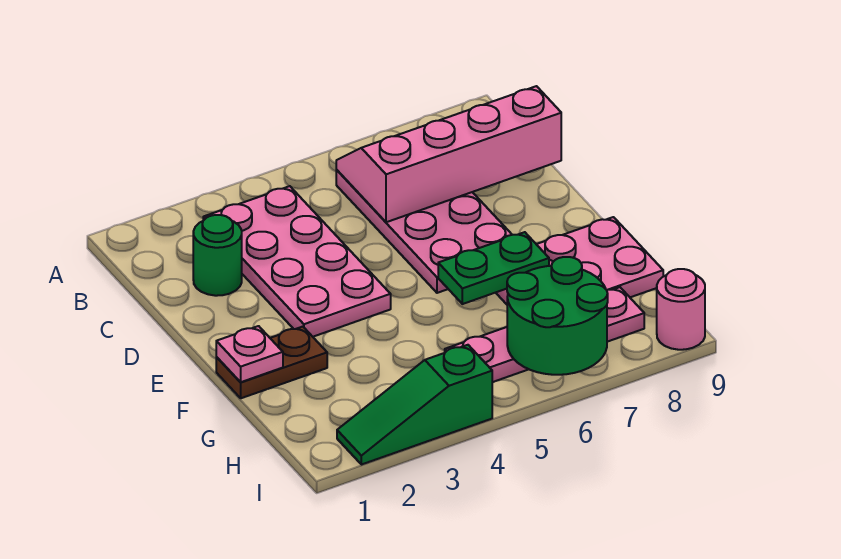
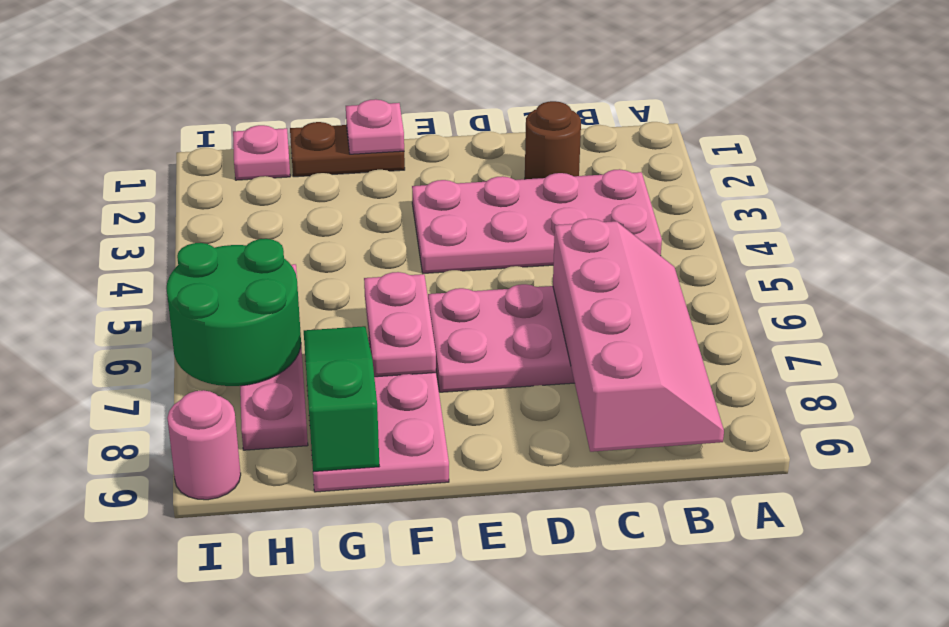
green 1x1 round brick [193,215,242,296] -> brown 1x1 round brick [525,101,581,179]
brown 1x2 plate [216,327,327,398] -> brown 1x2 plate turned to [290,122,405,177]
green 1x2 plate [438,232,549,304] -> pink 1x2 plate [364,272,436,377]
none -> pink 1x1 plate [233,125,290,180]
green 1x3 slope [337,345,492,465] -> green 1x3 slope moved to [304,326,379,472]

